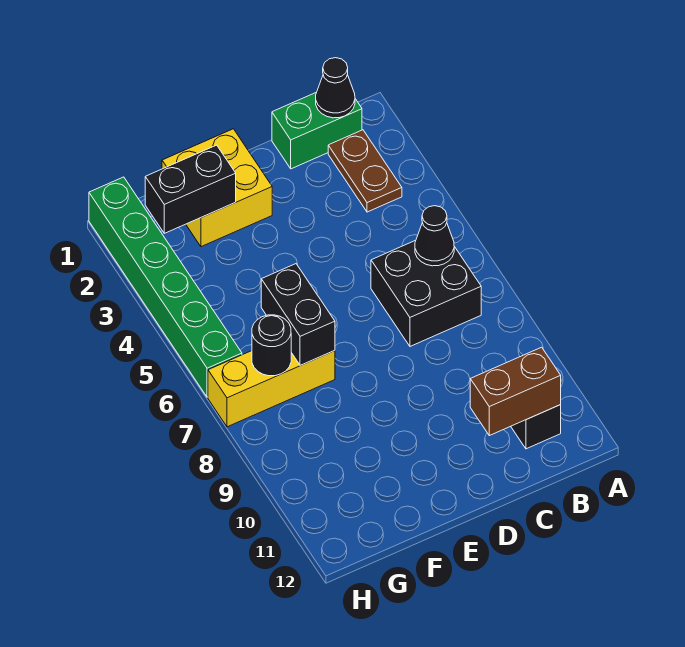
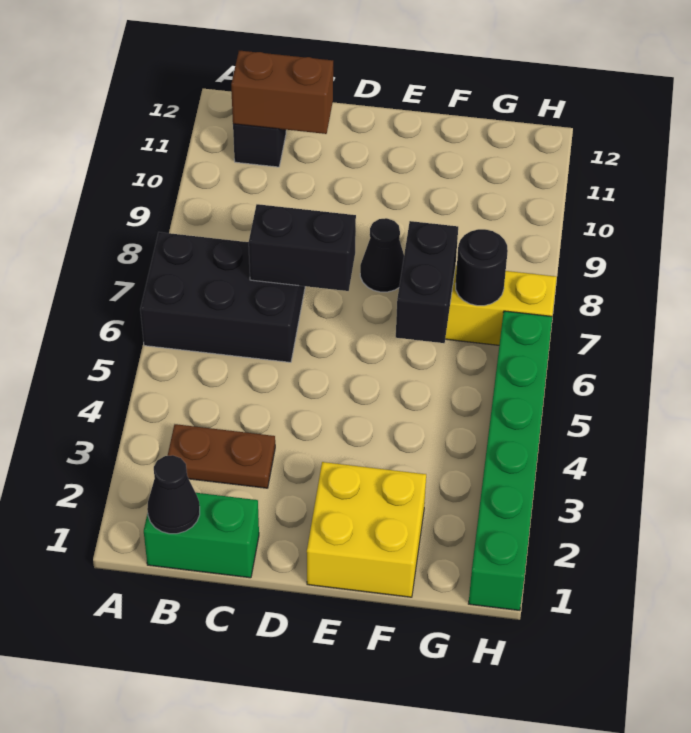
brown 1x2 plate [328,130,402,212] -> brown 1x2 plate turned to [168,424,275,488]
black 2x2 brick [371,241,481,346] -> black 2x3 brick [140,232,305,362]
black 1x1 cone [415,206,454,266] -> black 1x1 cone moved to [360,218,404,292]
black 1x2 brick [145,145,236,233] -> black 1x2 brick moved to [249,204,356,291]

